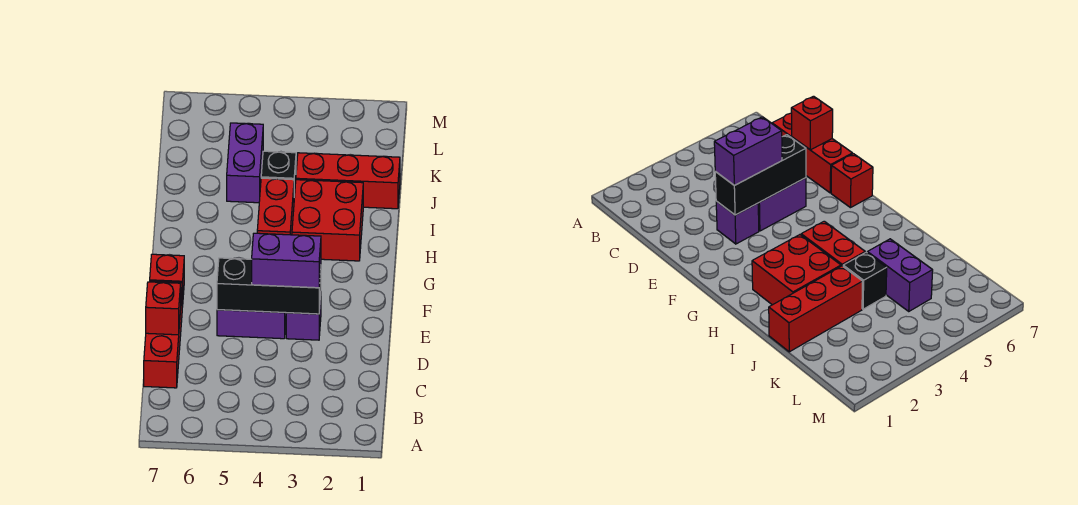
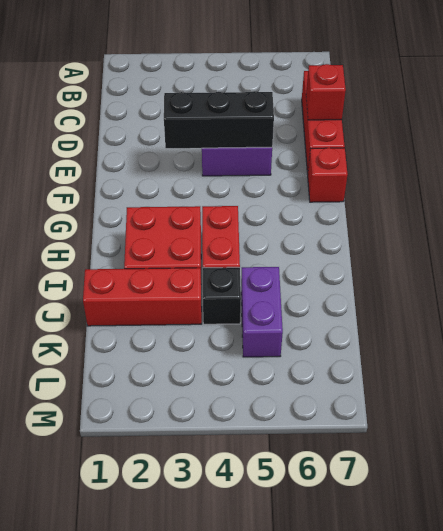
purple 1x1 brick [286,296,321,340] -> none
purple 1x2 brick [252,233,321,288] -> none

